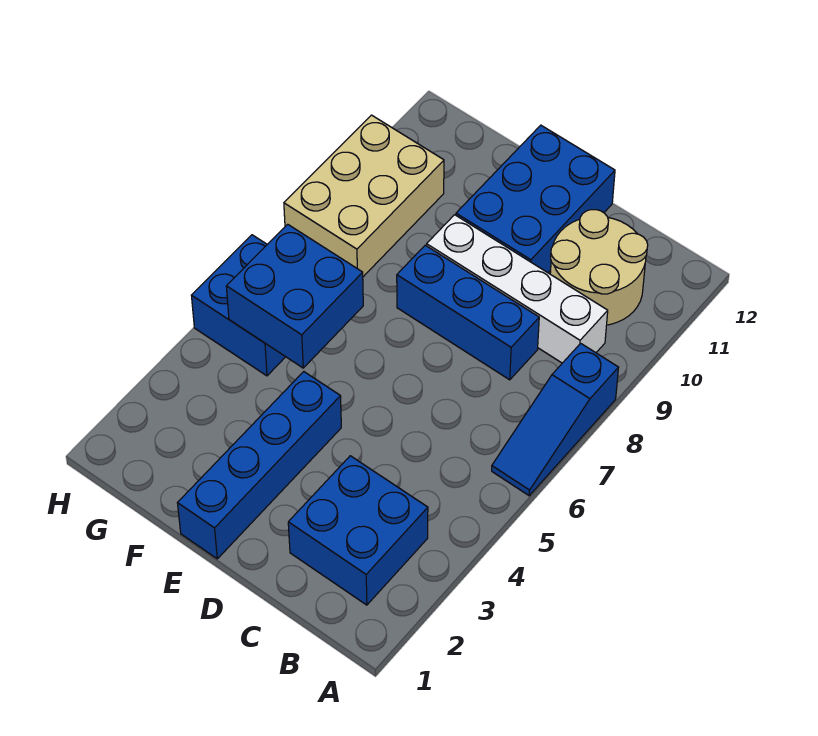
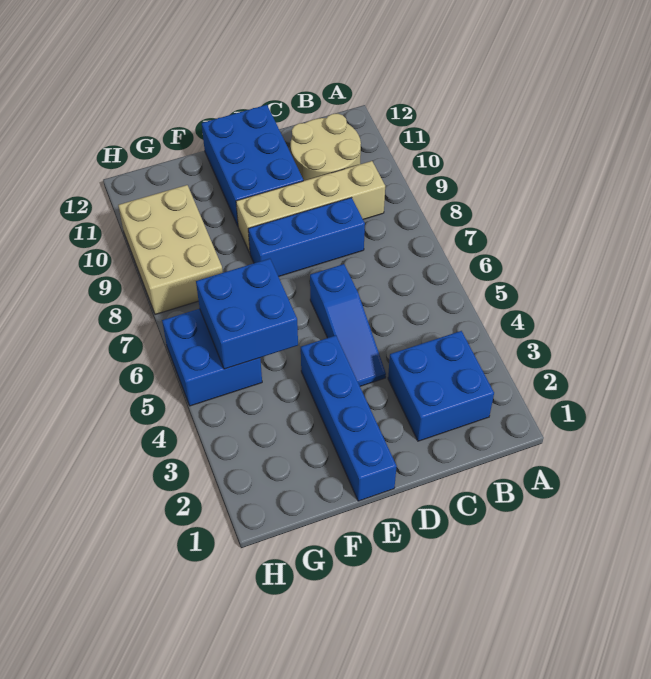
blue 1x3 slope [492,343,619,496] -> blue 1x3 slope moved to [310,264,386,386]
white 1x4 brick [427,215,608,363] -> tan 1x4 brick [236,161,385,253]

